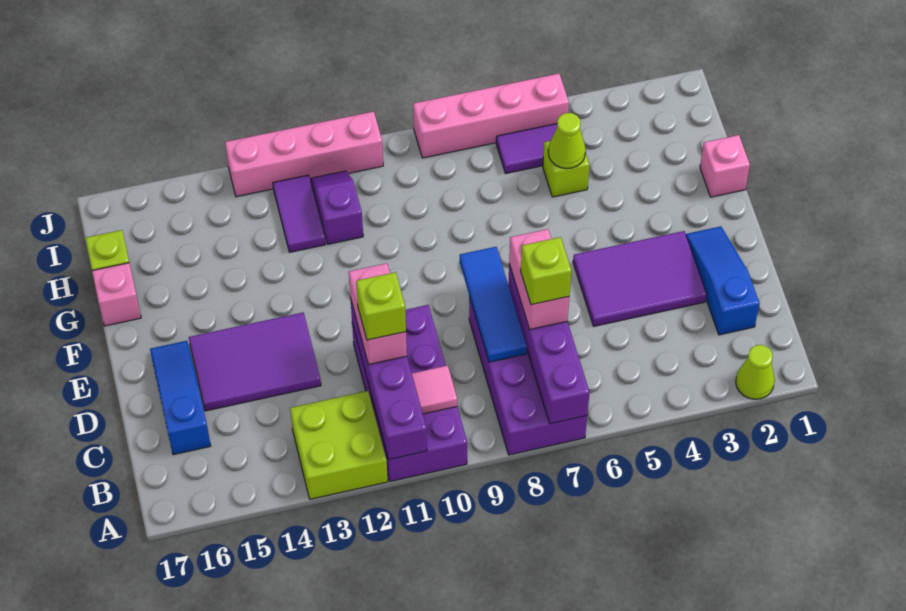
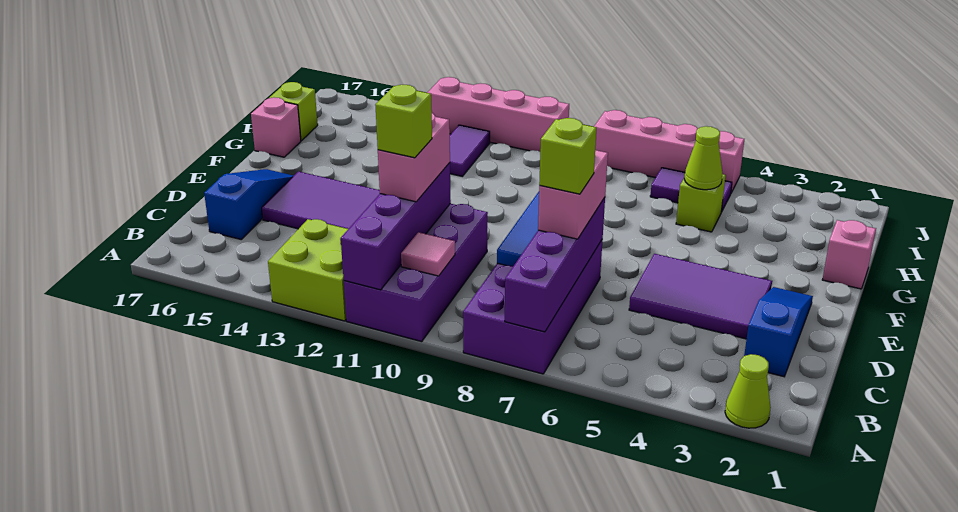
purple 1x2 slope [311,171,363,244] -> none

